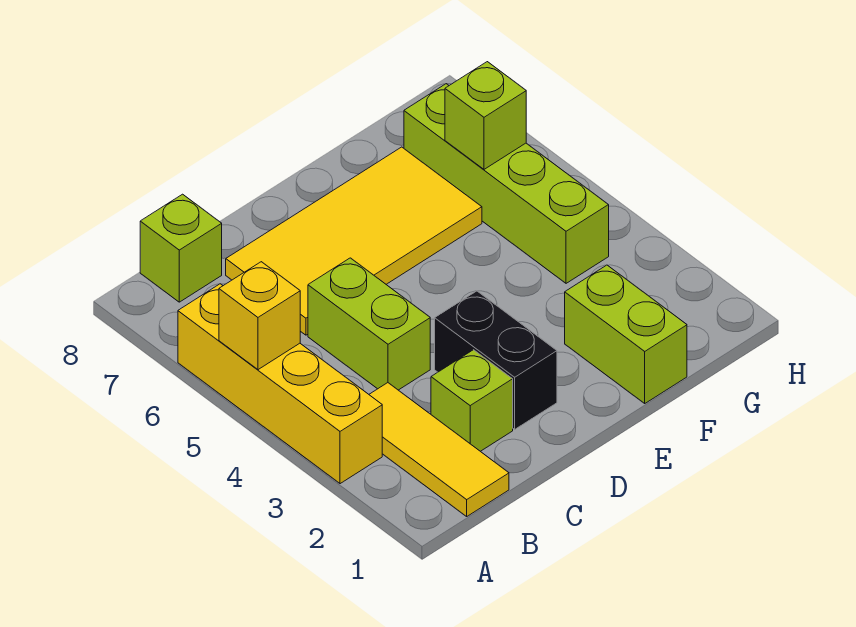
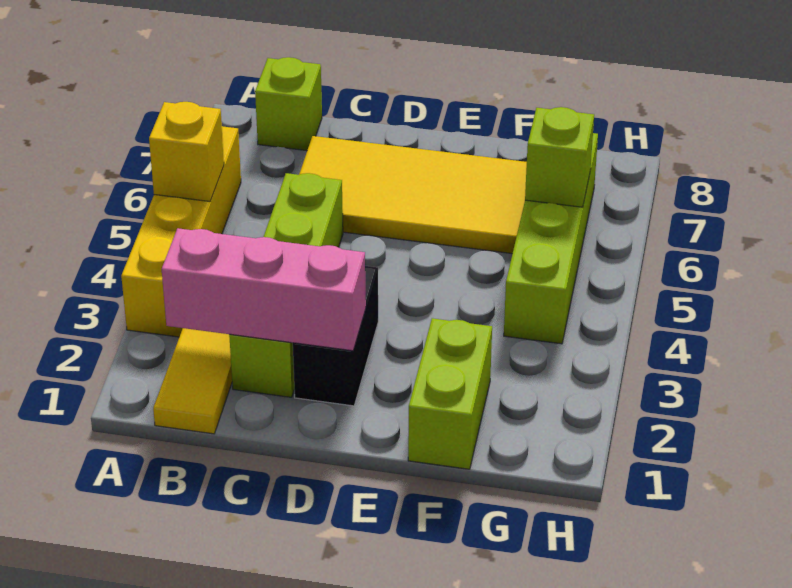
none -> pink 1x3 brick [162,228,366,351]

